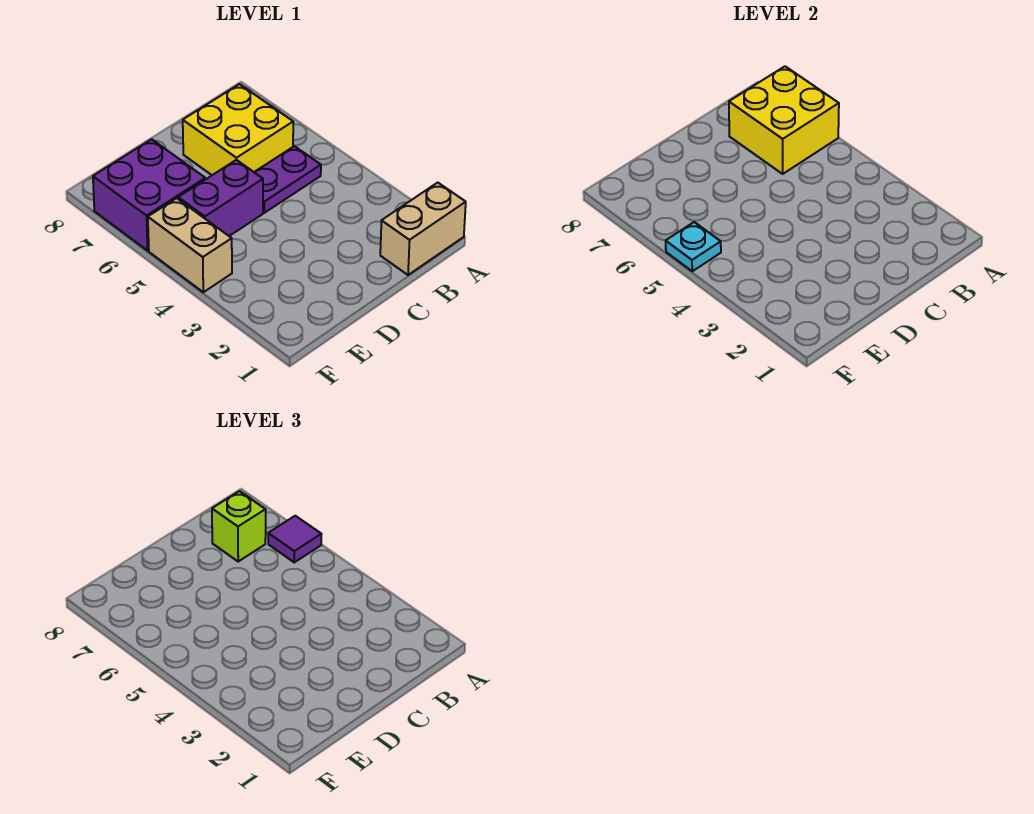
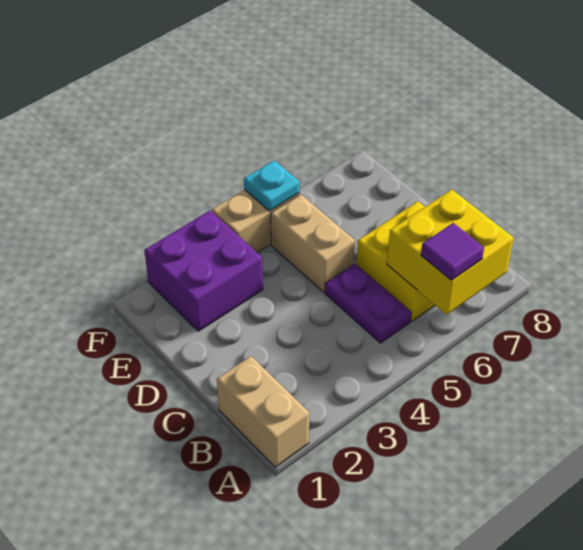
lime 1x1 brick [212,491,266,561] -> none
purple 1x2 brick [178,160,263,236] -> tan 1x2 brick [271,194,355,292]
purple 2x2 brick [93,139,205,251] -> purple 2x2 brick moved to [144,210,263,331]

